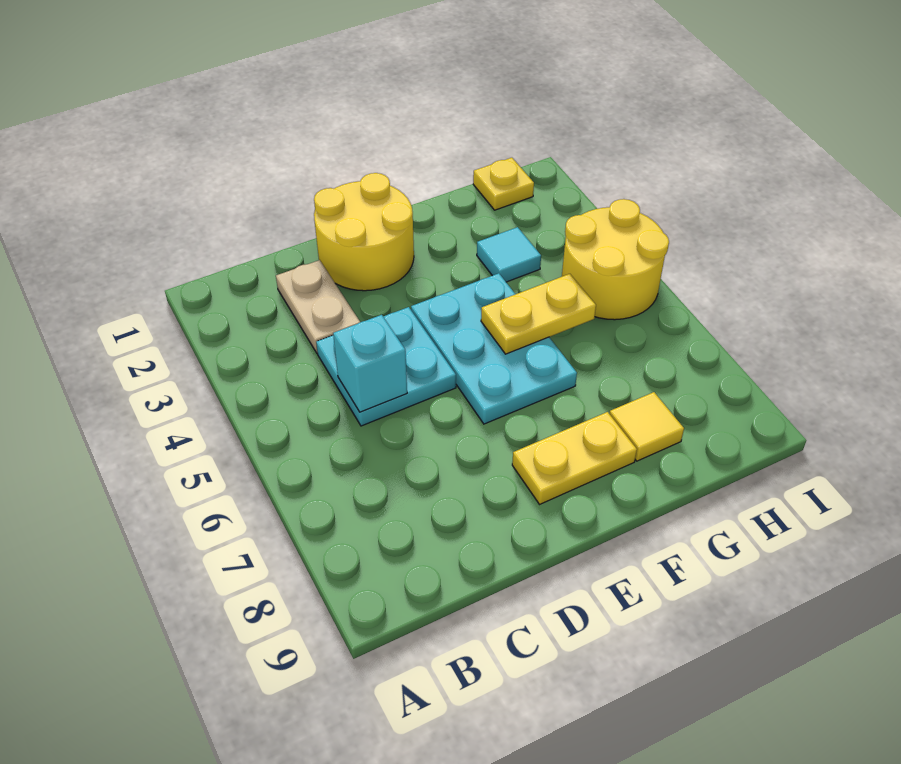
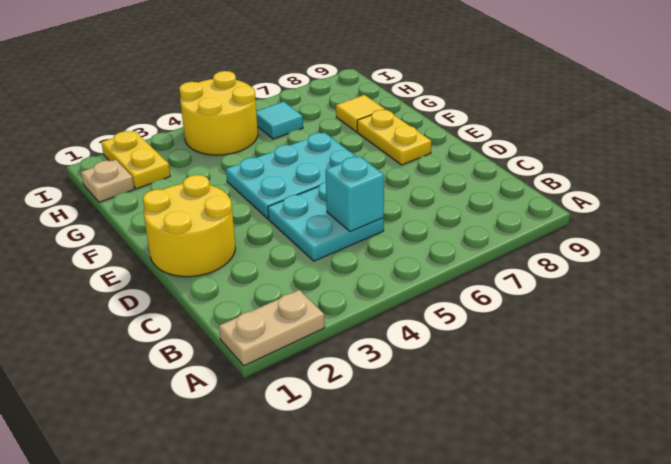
tan 1x2 plate [276,260,360,353] -> tan 1x2 plate moved to [219,290,325,366]
yellow 1x2 plate [481,274,596,354] -> yellow 1x2 plate moved to [101,131,170,189]
cyan 1x1 tile [477,227,541,282] -> cyan 1x1 tile moved to [256,102,303,139]
yellow 1x1 plate [473,158,534,210] -> tan 1x1 plate [81,160,134,202]

